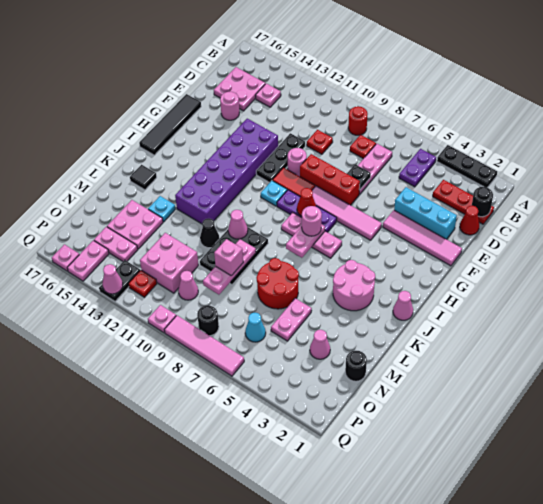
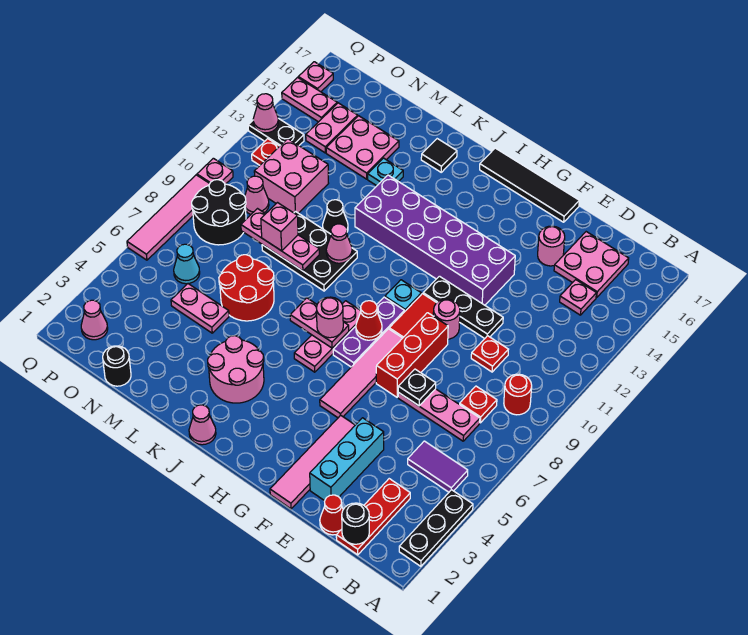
purple 1x2 plate [399,149,436,187] -> purple 1x2 tile [408,441,468,492]
pink 1x1 cone [310,330,330,359] -> pink 1x1 cone moved to [81,300,108,340]
black 1x1 round brick [197,305,219,336] -> black 2x2 round brick [192,180,246,245]

